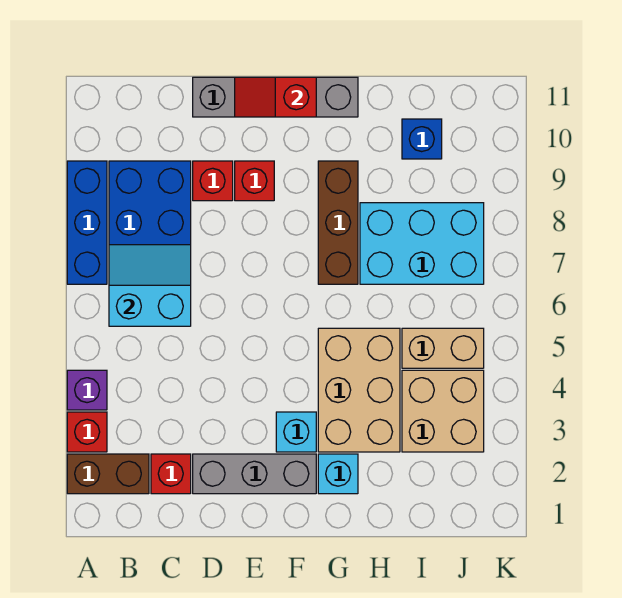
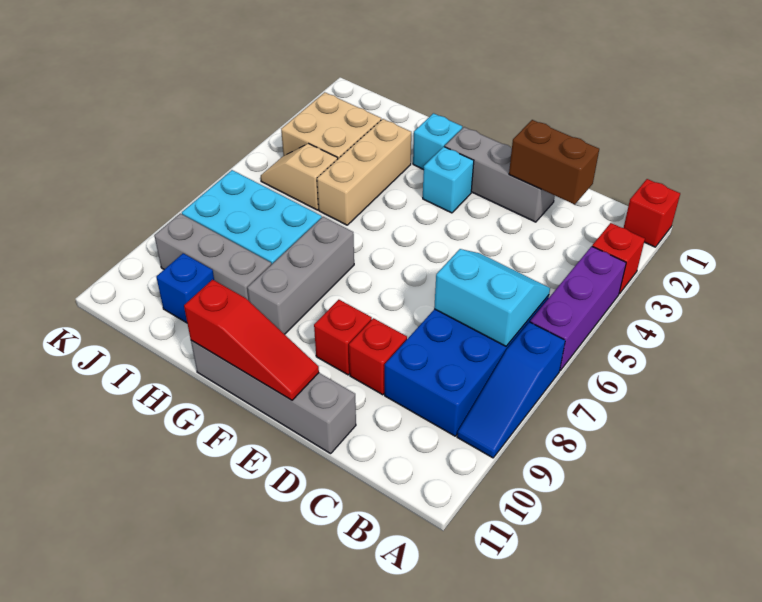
brown 1x2 brick [67,454,149,494] -> brown 1x2 brick moved to [509,120,599,204]
purple 1x1 brick [67,370,107,410] -> purple 1x3 brick [530,246,626,371]
blue 1x3 brick [67,161,107,284] -> blue 1x3 slope [457,322,565,458]
cyan 2x2 slope [109,245,191,326] -> cyan 2x2 slope turned to [434,249,550,346]
red 1x1 brick [151,454,191,494] -> red 1x1 brick moved to [624,179,680,247]
red 1x2 slope [235,77,316,117] -> red 1x3 slope [184,280,319,400]
tan 2x3 brick [318,328,400,452] -> tan 1x3 brick [317,119,411,225]
brown 1x3 brick [318,161,358,284] -> grey 1x3 brick [247,217,354,334]
none -> grey 1x3 brick [154,213,271,301]
tan 1x2 brick [402,328,484,368] -> tan 1x2 slope [261,144,338,210]

